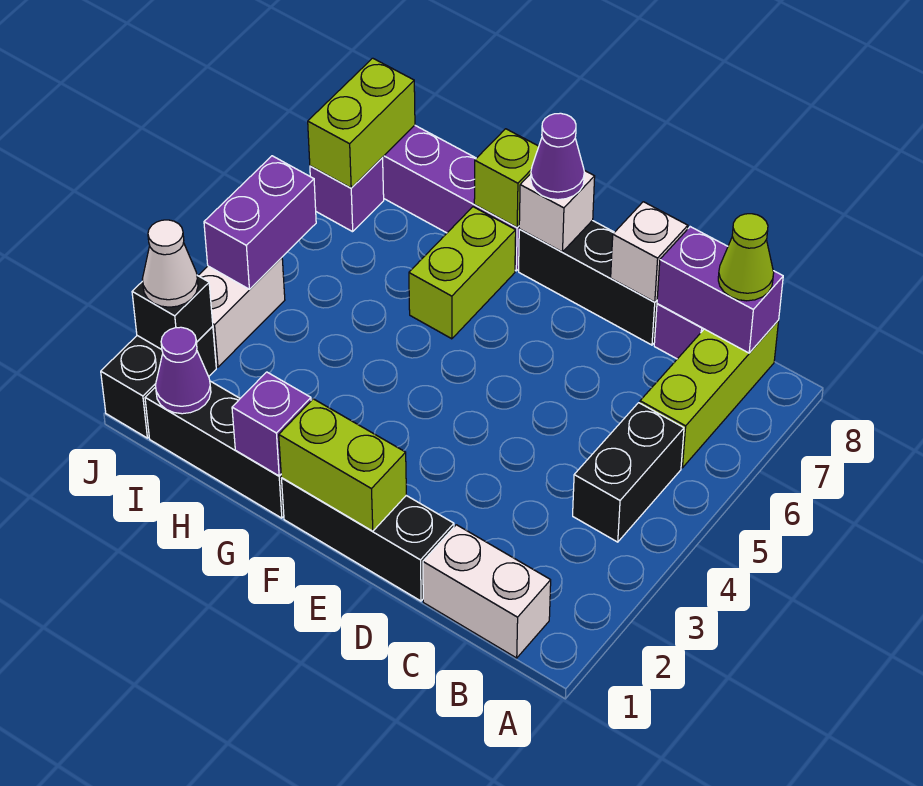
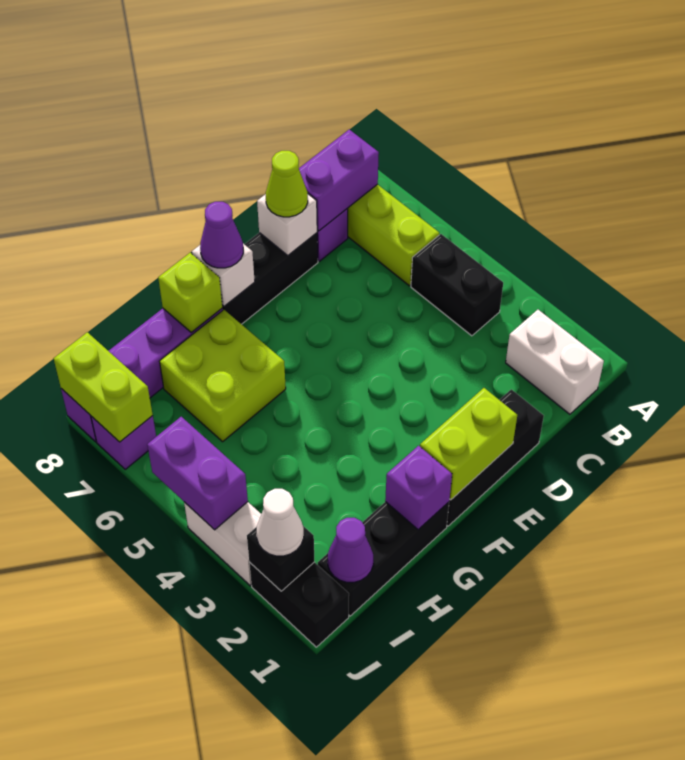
white 1x2 brick [423,525,551,658] -> white 1x2 brick turned to [506,310,604,414]
lime 1x1 cone [718,214,774,301] -> lime 1x1 cone moved to [266,151,308,217]
lime 1x2 brick [409,207,516,339] -> lime 2x2 brick [159,310,286,442]

